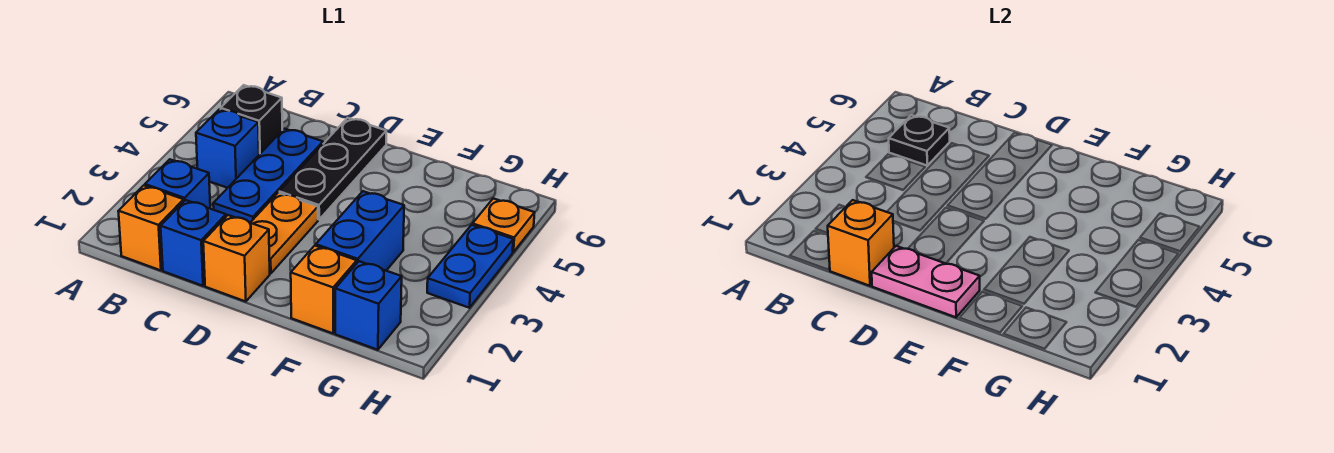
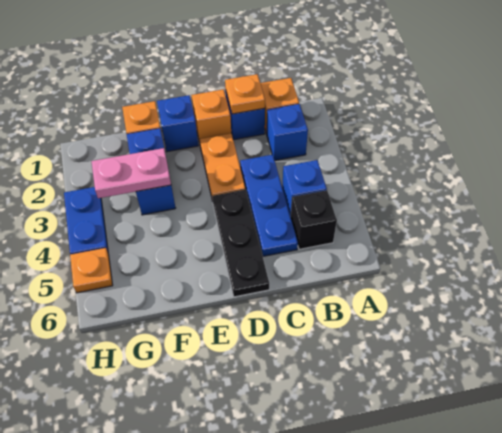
black 1x1 plate [889,115,950,165] -> none
orange 1x1 brick [828,200,894,286] -> orange 1x1 plate [225,74,265,114]
pink 1x2 plate [872,246,980,317] -> pink 1x2 plate moved to [91,148,171,198]
blue 1x1 brick [335,261,402,350] -> blue 1x1 brick moved to [157,95,198,152]

